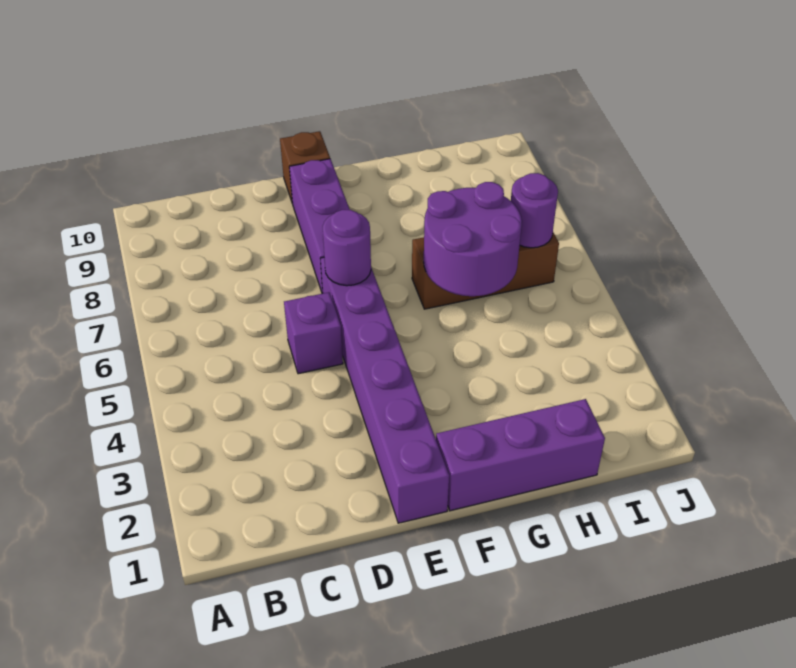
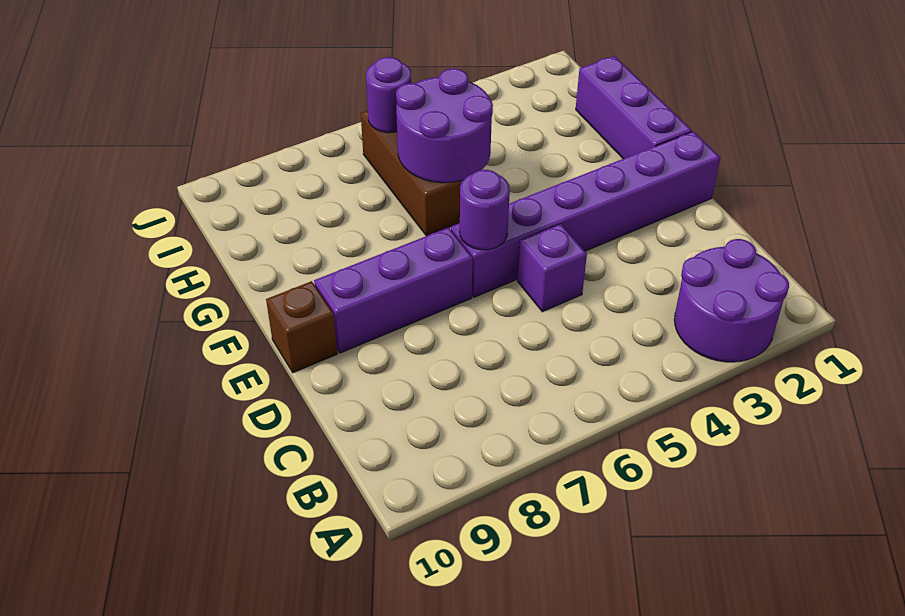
none -> purple 2x2 round brick [674,239,789,362]

